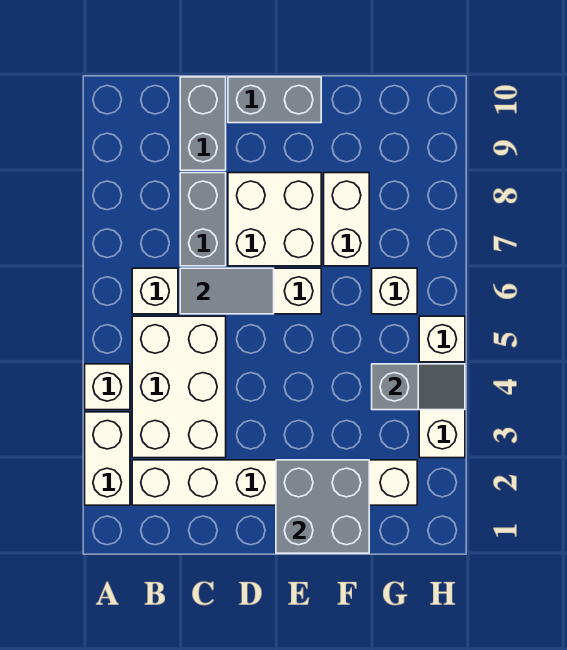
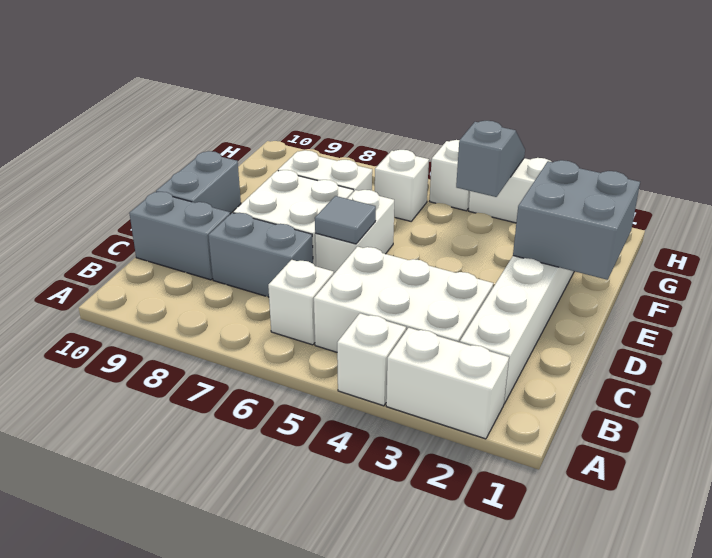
grey 1x2 tile [180,268,274,314] -> grey 1x1 tile [315,196,376,244]

